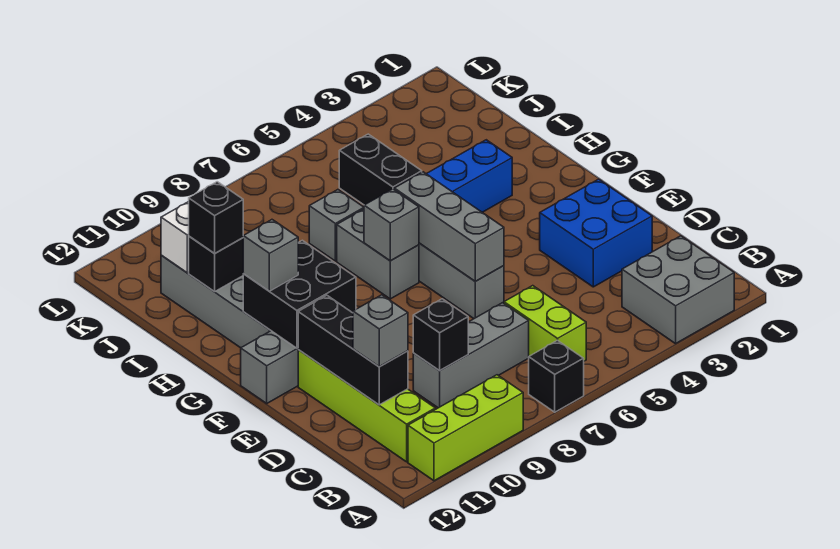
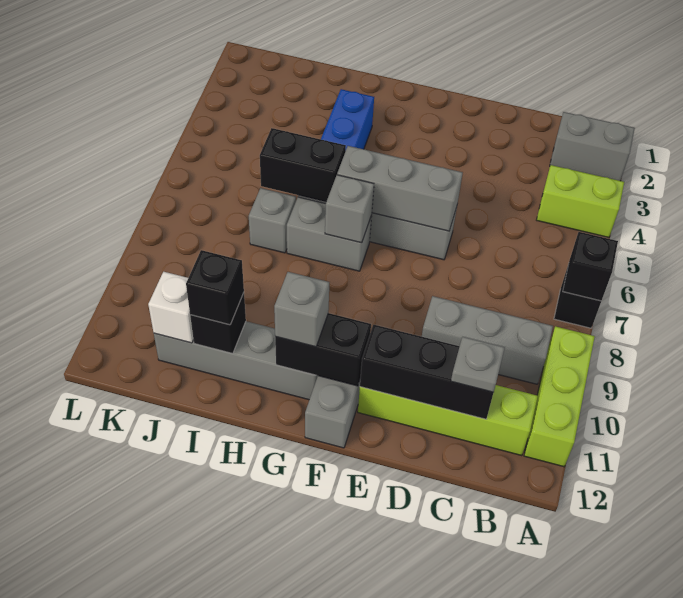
grey 2x2 brick [622,236,734,344] -> grey 1x2 brick [550,112,635,181]
lime 1x2 brick [504,286,586,361] -> lime 1x2 brick moved to [537,165,624,237]
grey 1x3 brick [413,303,529,408] -> grey 1x3 brick turned to [422,296,553,384]
black 1x1 brick [413,299,468,370] -> black 1x1 brick moved to [563,232,618,301]
grey 1x1 brick [353,295,408,366] -> grey 1x1 plate [451,337,505,392]
blue 2x2 brick [540,179,652,287] -> none
black 2x2 brick [243,240,356,348] -> black 1x2 brick [275,313,371,386]

